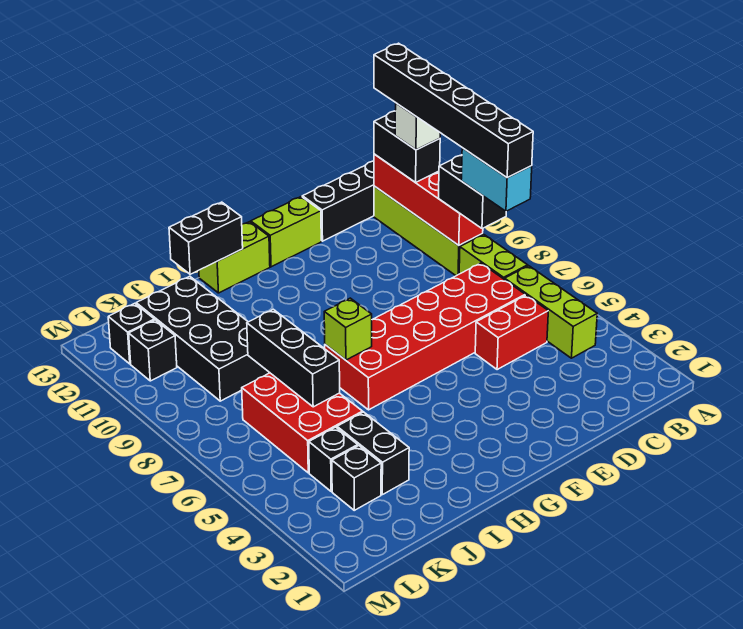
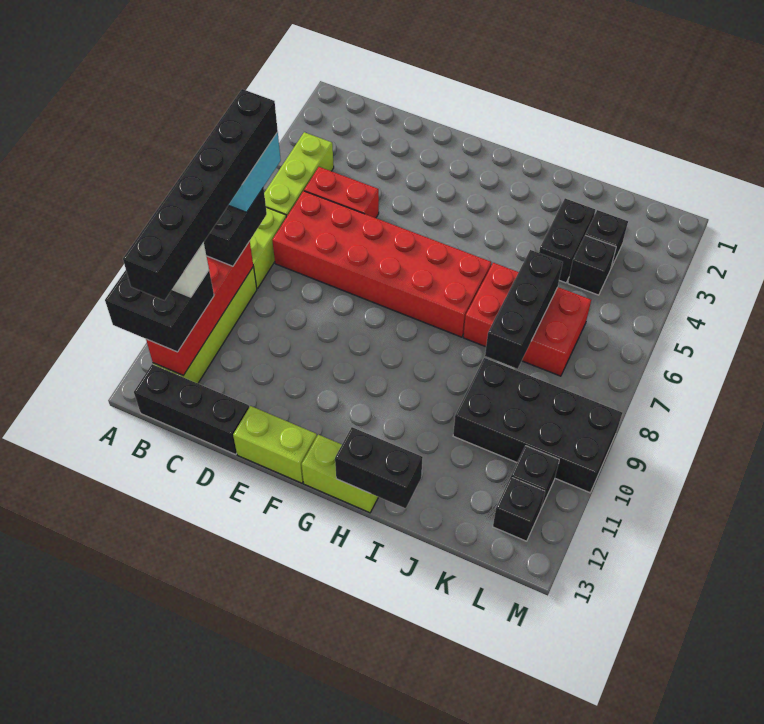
black 1x2 brick [374,111,440,183] -> black 2x2 brick [105,270,214,352]
lime 1x1 brick [324,298,372,360] -> none
red 2x3 brick [242,373,363,473] -> red 2x3 brick turned to [463,263,591,376]
black 2x4 brick [136,276,270,401] -> black 2x4 brick turned to [453,358,622,493]

